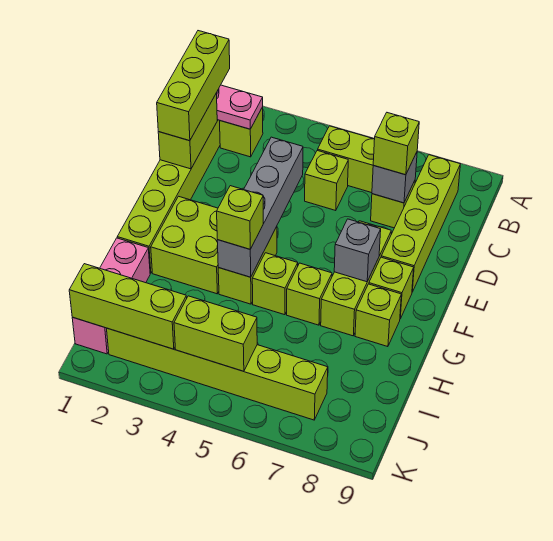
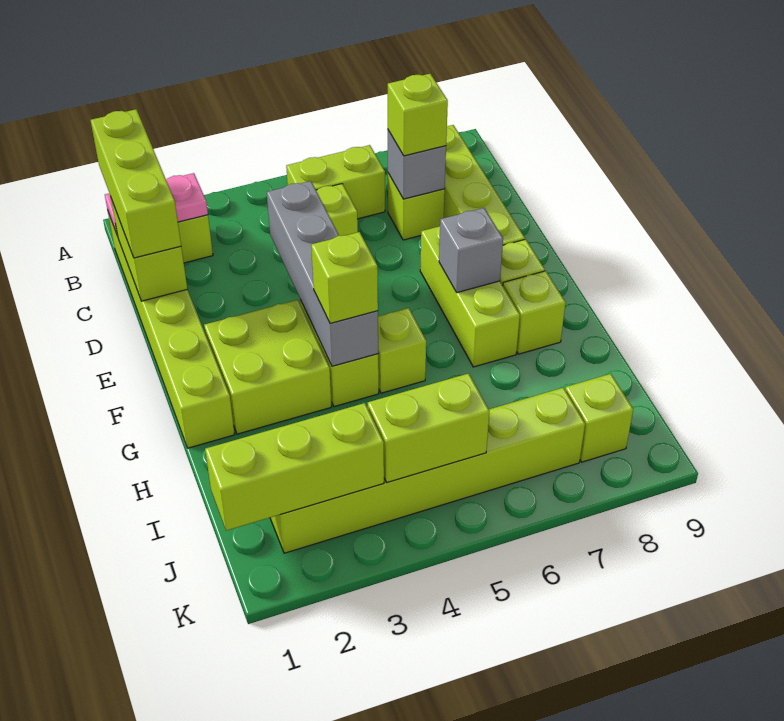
lime 1x1 brick [287,263,332,325] -> lime 1x1 brick moved to [565,374,633,462]
pink 1x3 brick [72,238,150,354] -> none

